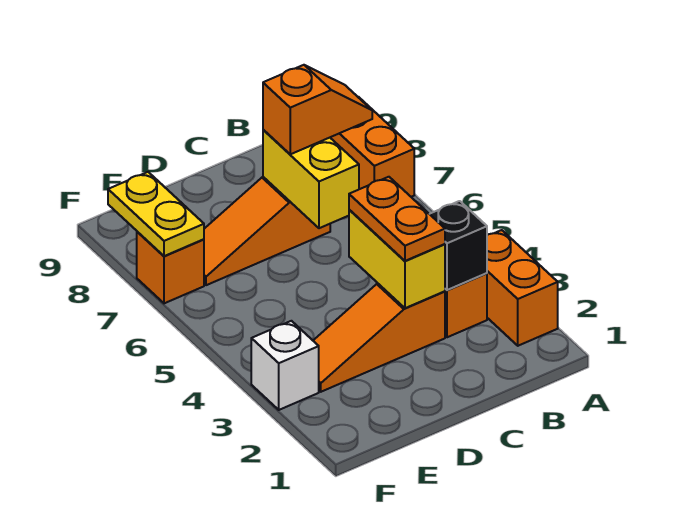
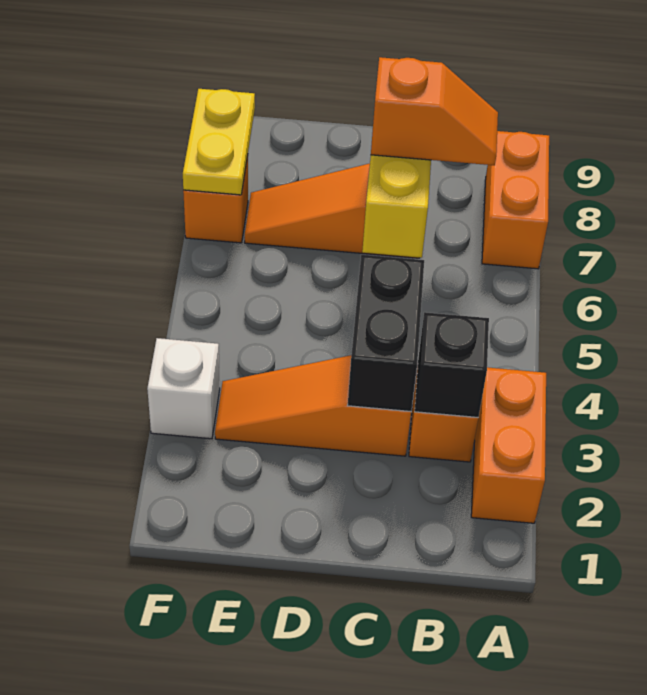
yellow 1x2 brick [349,210,445,308] -> black 1x2 brick [348,255,424,411]
orange 1x2 plate [349,177,445,261] -> none

